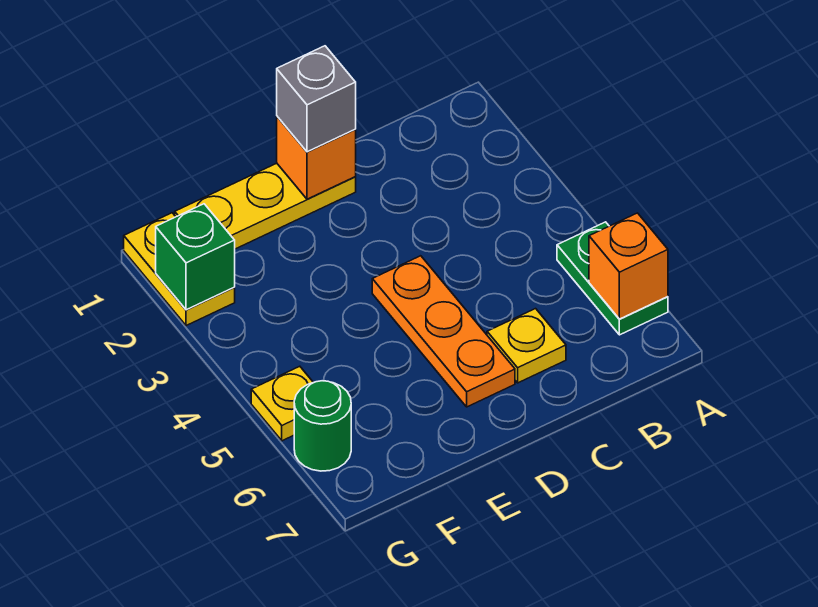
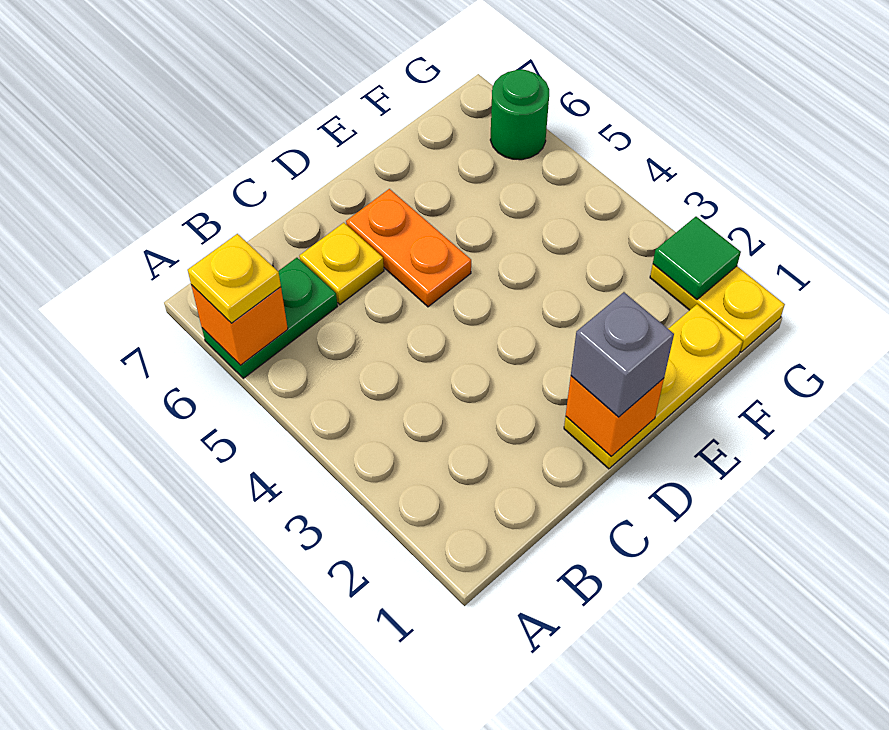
green 1x2 plate [557,222,668,335] -> green 1x2 plate turned to [202,258,338,378]
orange 1x3 plate [372,256,515,407] -> orange 1x2 plate [346,189,471,307]
green 1x1 brick [156,204,235,310] -> green 1x1 tile [653,217,741,299]
yellow 1x1 plate [251,366,313,441] -> yellow 1x1 plate moved to [188,234,281,323]

